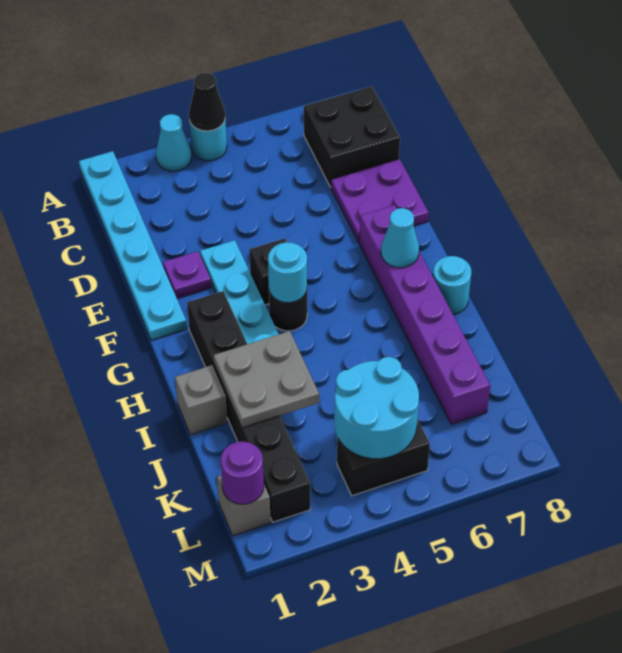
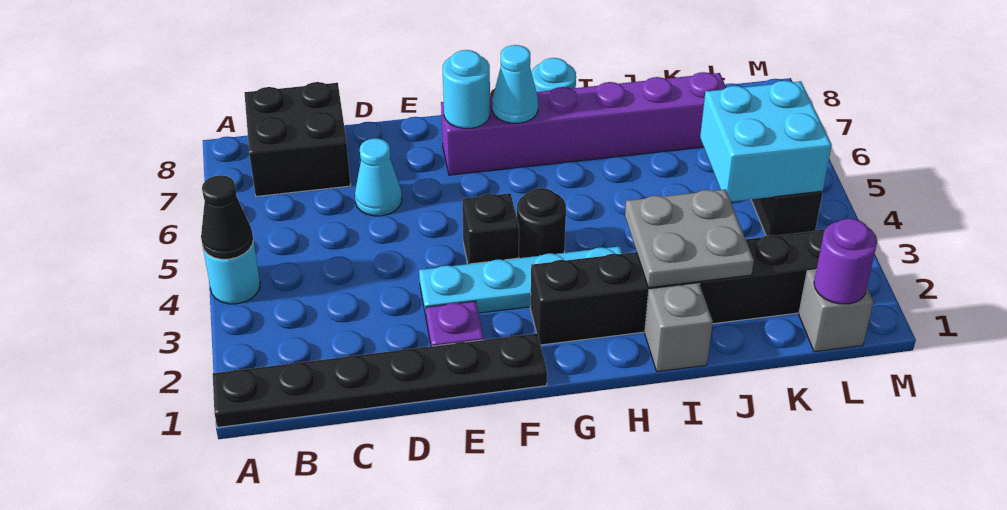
cyan 1x6 plate [79,151,187,340] -> black 1x6 plate [213,333,547,427]
cyan 1x1 cone [156,114,192,171] -> cyan 1x1 cone moved to [355,138,402,216]
purple 2x2 plate [331,159,429,242] -> none
cyan 1x1 round brick [268,242,307,303] -> cyan 1x1 round brick moved to [443,50,490,129]
cyan 2x2 round brick [334,357,419,459] -> cyan 2x2 brick [700,81,832,202]

